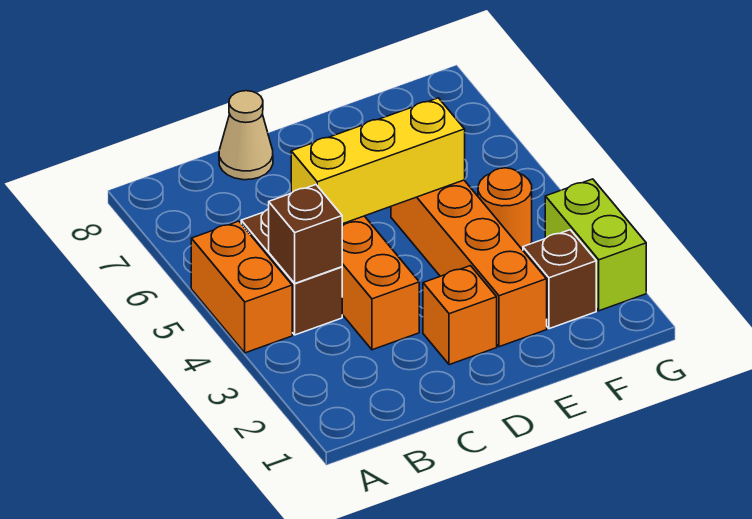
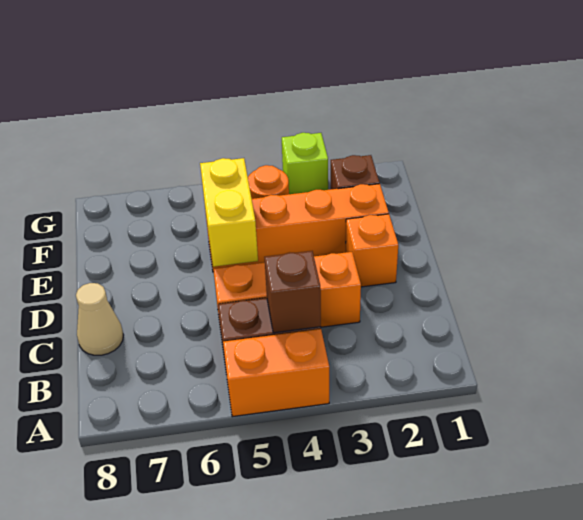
yellow 1x3 brick [291,98,465,224] -> yellow 1x2 brick [200,158,258,267]
lime 1x2 brick [545,179,646,311] -> lime 1x1 brick [282,133,328,194]

